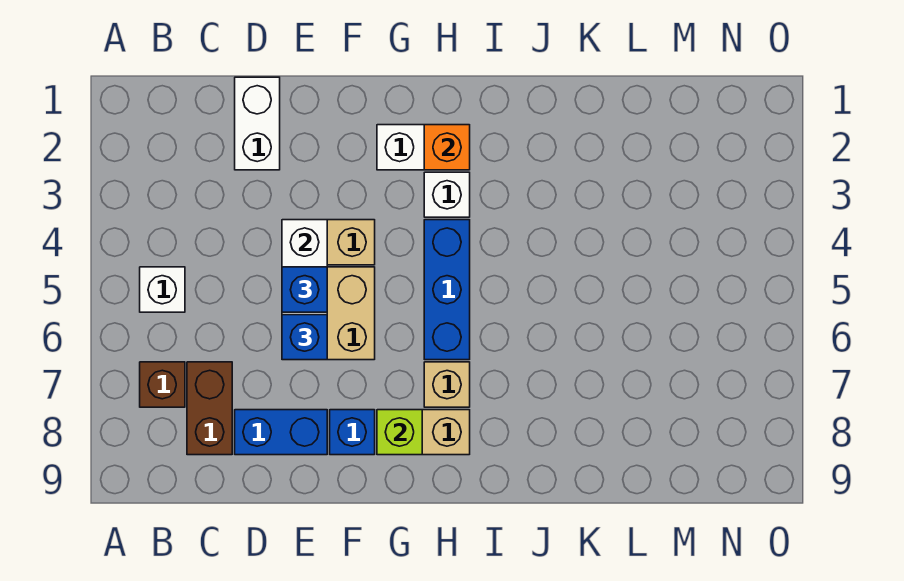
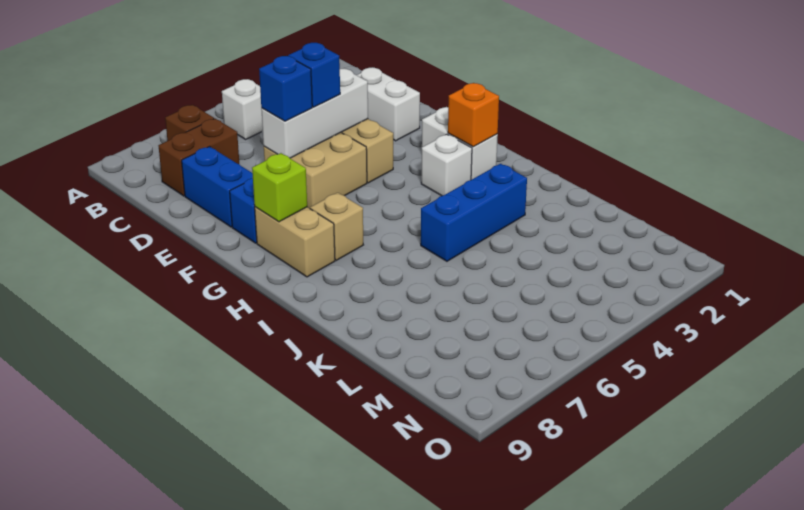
white 1x2 brick [235,77,280,170] -> white 1x2 brick turned to [357,68,420,141]
blue 1x3 brick [424,220,470,360] -> blue 1x3 brick moved to [421,164,527,261]

